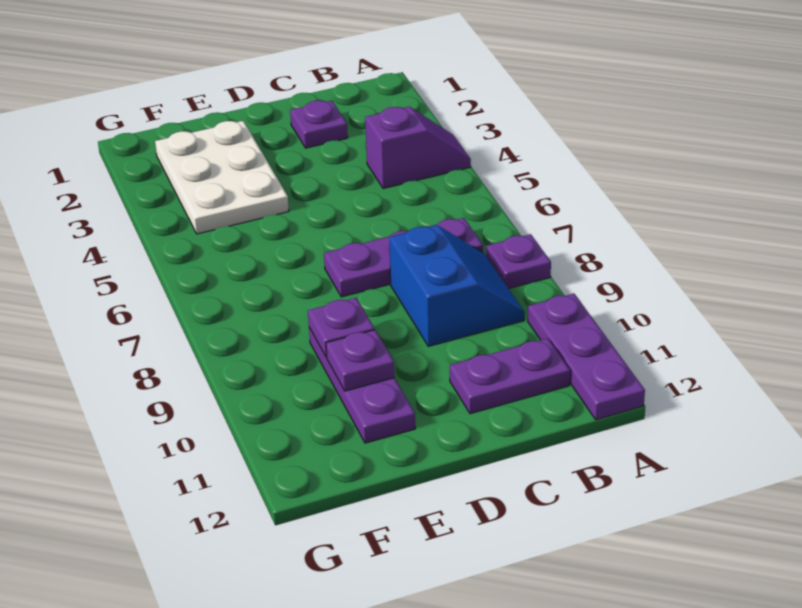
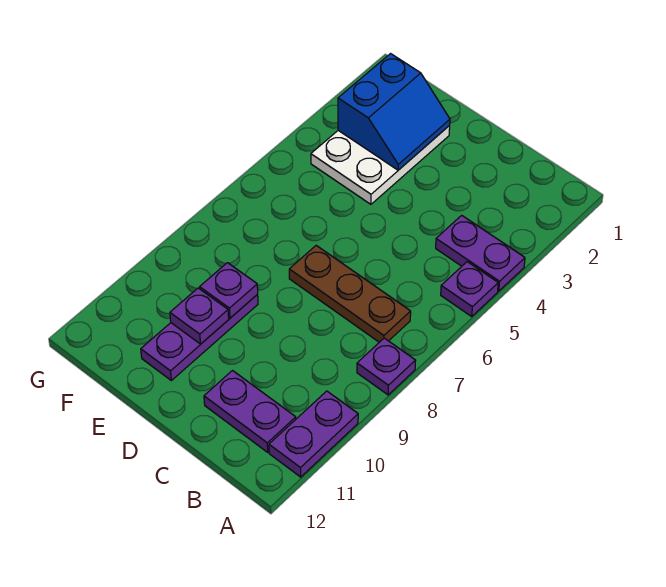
purple 1x2 slope [365,107,471,189] -> purple 1x2 plate [436,215,525,291]
purple 1x3 plate [528,294,645,420] -> purple 1x2 plate [269,391,358,477]
purple 1x3 plate [324,218,483,297] -> brown 1x3 plate [289,246,411,342]
blue 2x2 slope [389,225,525,346] -> blue 2x2 slope moved to [338,54,450,170]
purple 1x1 plate [290,100,348,148] -> purple 1x1 plate moved to [441,262,498,316]

